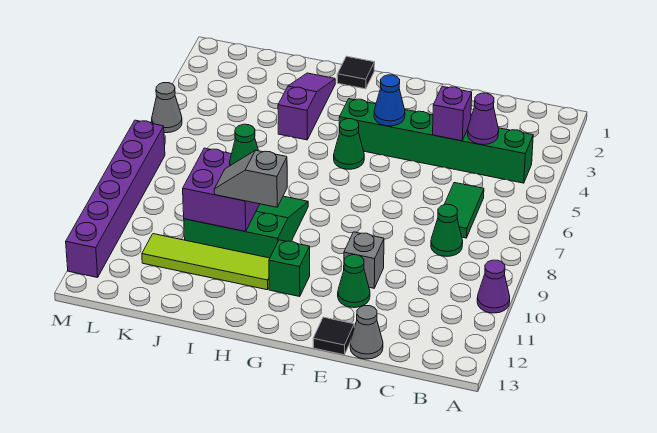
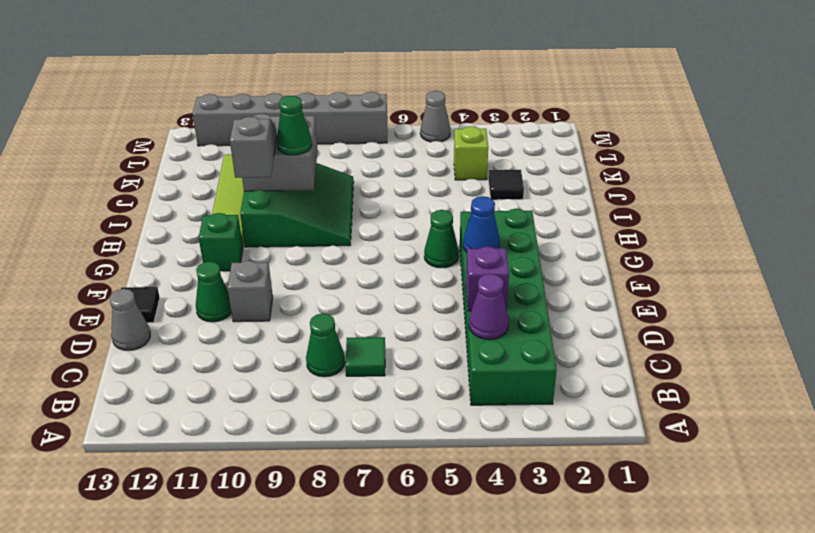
purple 1x1 cone [477,260,510,313] -> none
green 1x6 brick [339,99,533,183] -> green 2x6 brick [460,209,557,405]
green 1x2 tile [444,183,484,238] -> green 1x1 tile [345,337,385,376]
black 1x1 tile [337,56,375,89] -> black 1x1 tile moved to [489,170,524,200]
purple 1x3 slope [278,73,335,140] -> none
purple 2x2 brick [183,148,260,231] -> grey 2x2 brick [242,114,318,191]
none -> lime 1x1 brick [454,126,488,180]
purple 1x6 brick [66,120,165,278] -> grey 1x6 brick [193,92,387,146]

